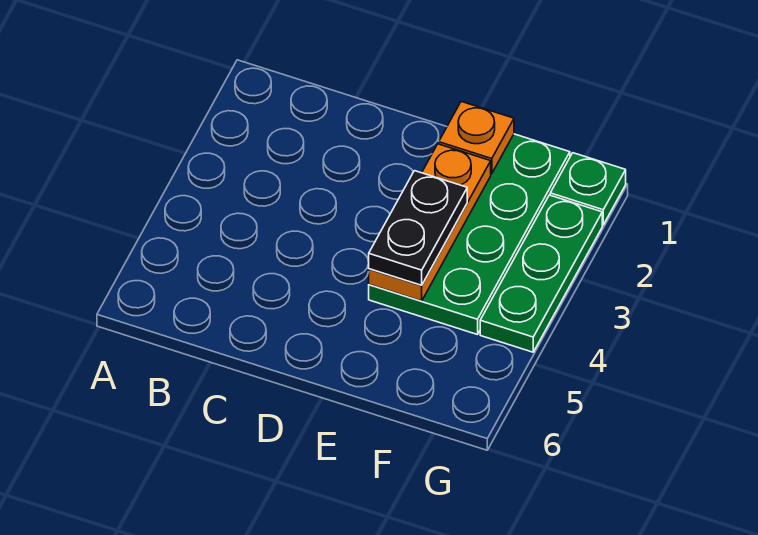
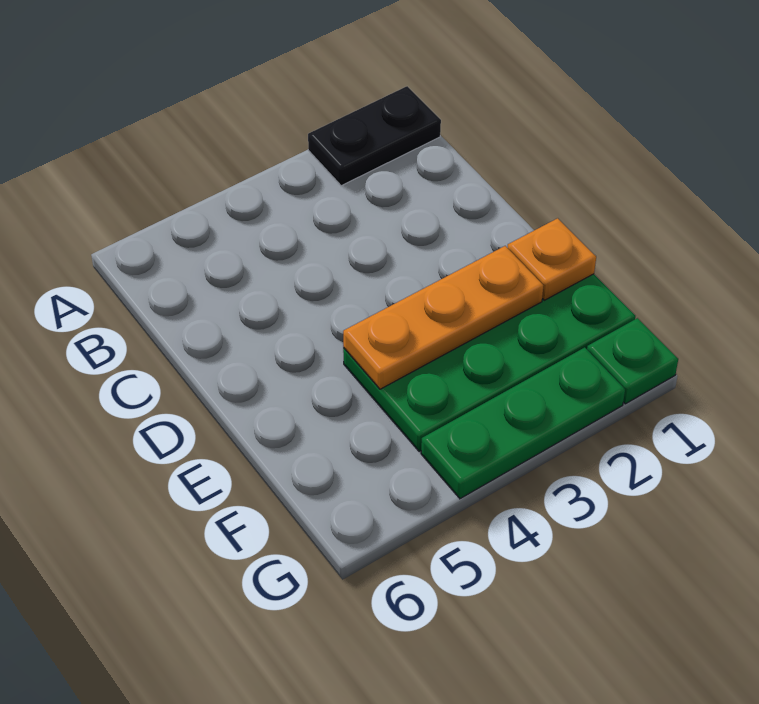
black 1x2 plate [369,171,467,285] -> black 1x2 plate moved to [308,86,441,186]

